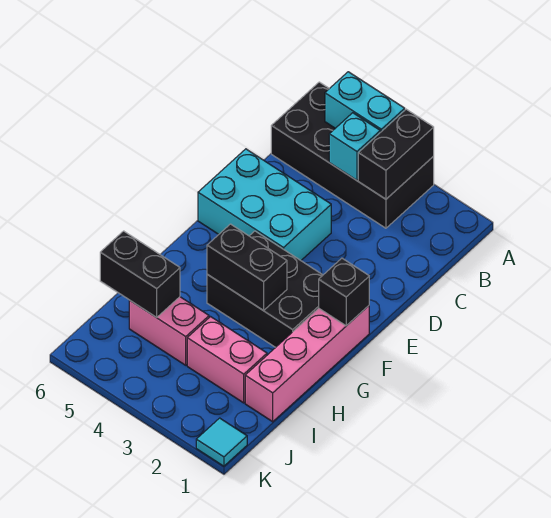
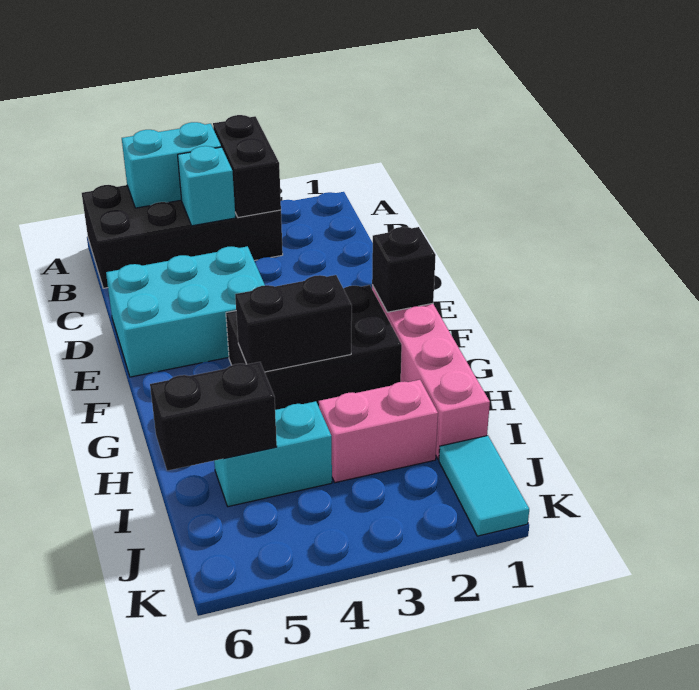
pink 1x2 brick [129,297,209,365] -> cyan 1x2 brick [214,401,332,507]
cyan 1x1 tile [196,418,247,466] -> cyan 1x2 tile [439,436,529,536]

